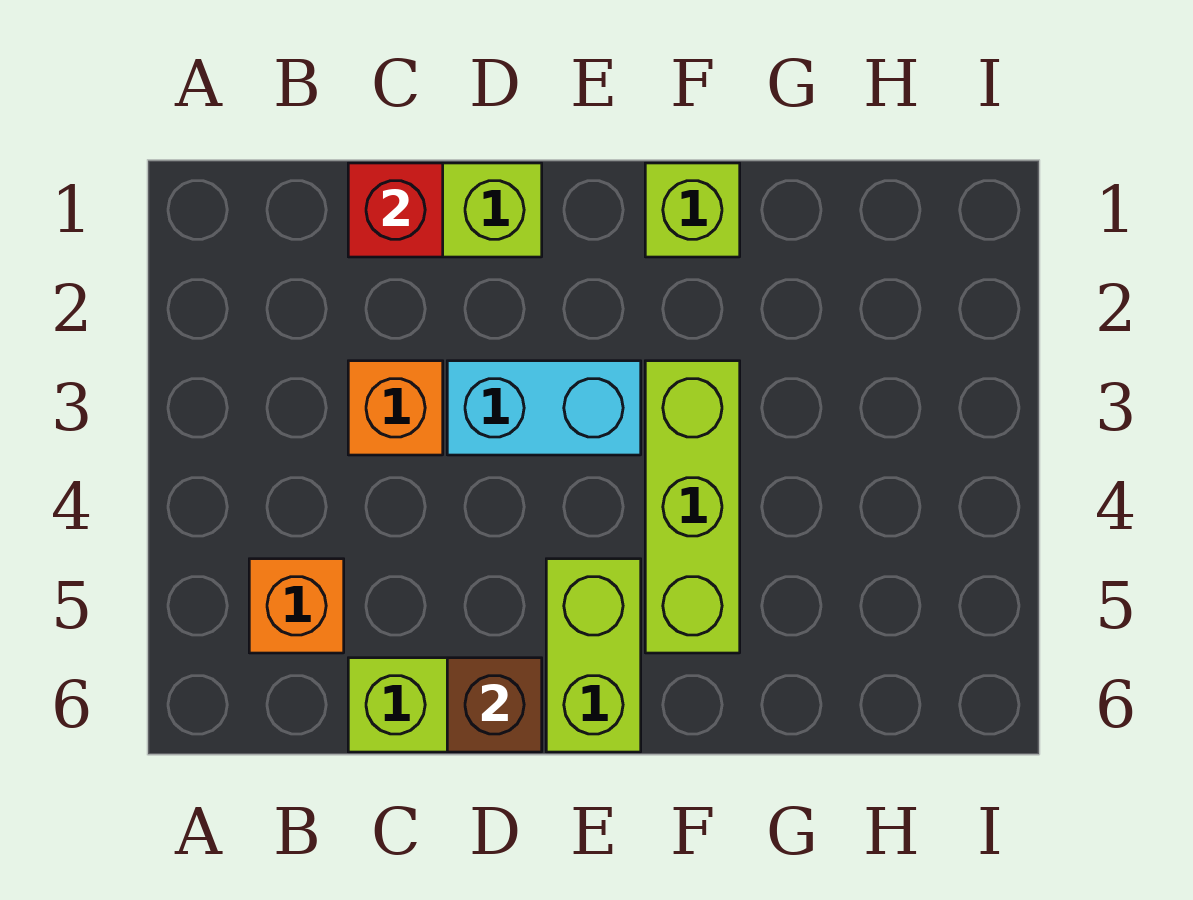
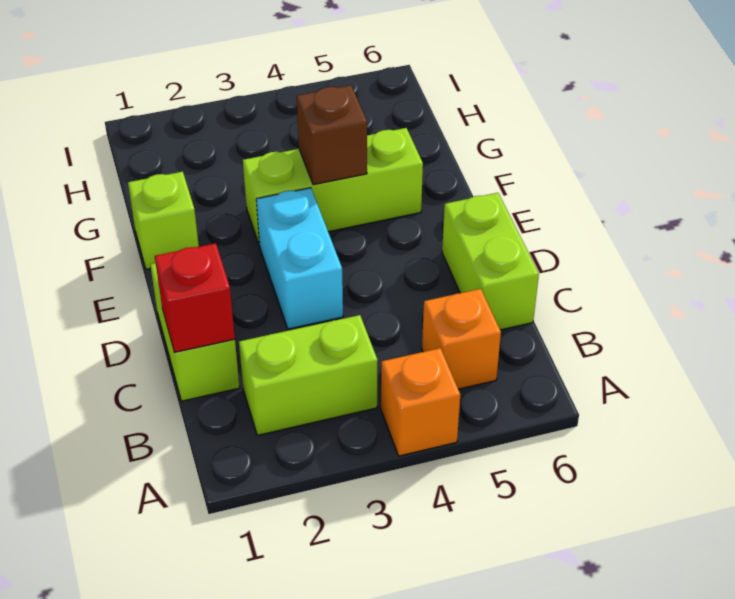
orange 1x1 brick [348,361,443,455] -> orange 1x1 brick moved to [381,348,460,456]
brown 1x1 brick [447,658,542,752] -> brown 1x1 brick moved to [297,85,367,185]
lime 1x2 brick [546,559,641,752] -> lime 1x2 brick moved to [239,315,378,435]

